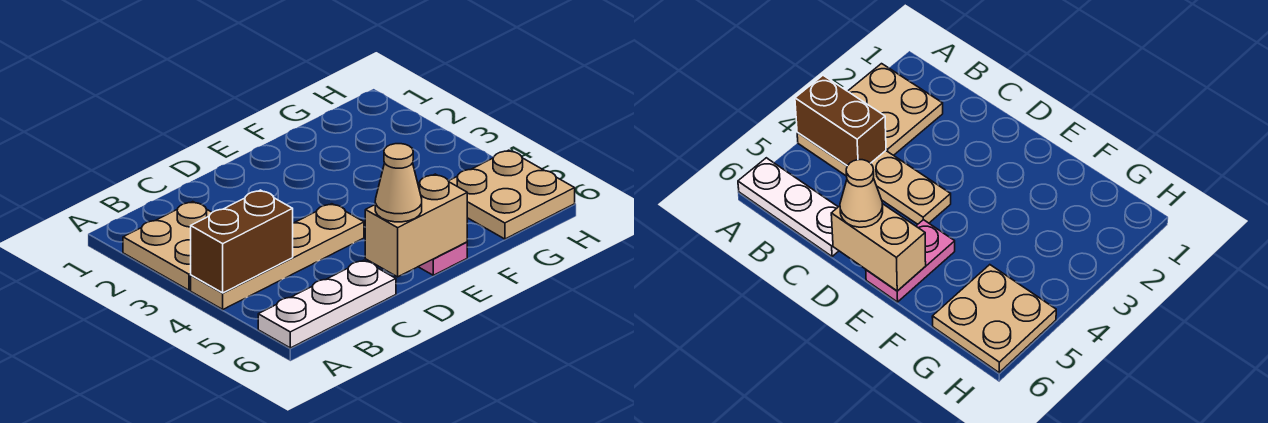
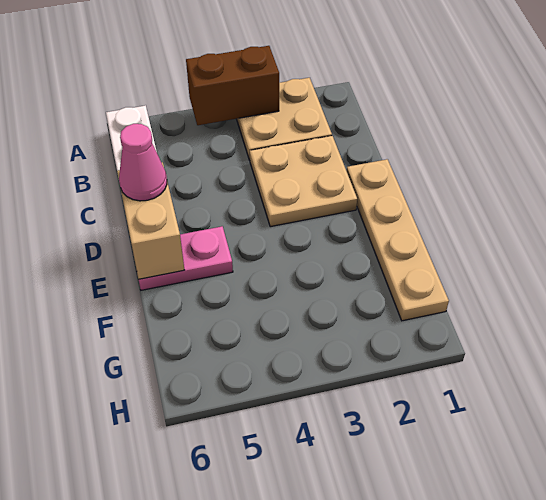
tan 1x4 plate [191,204,364,309] -> tan 1x4 plate moved to [347,159,449,321]
brown 1x2 brick [191,190,293,293] -> brown 1x2 brick turned to [186,46,279,125]
tan 1x1 cone [375,144,422,222] -> pink 1x1 cone [119,124,167,201]
tan 2x2 plate [449,150,575,239] -> tan 2x2 plate moved to [250,136,357,227]

